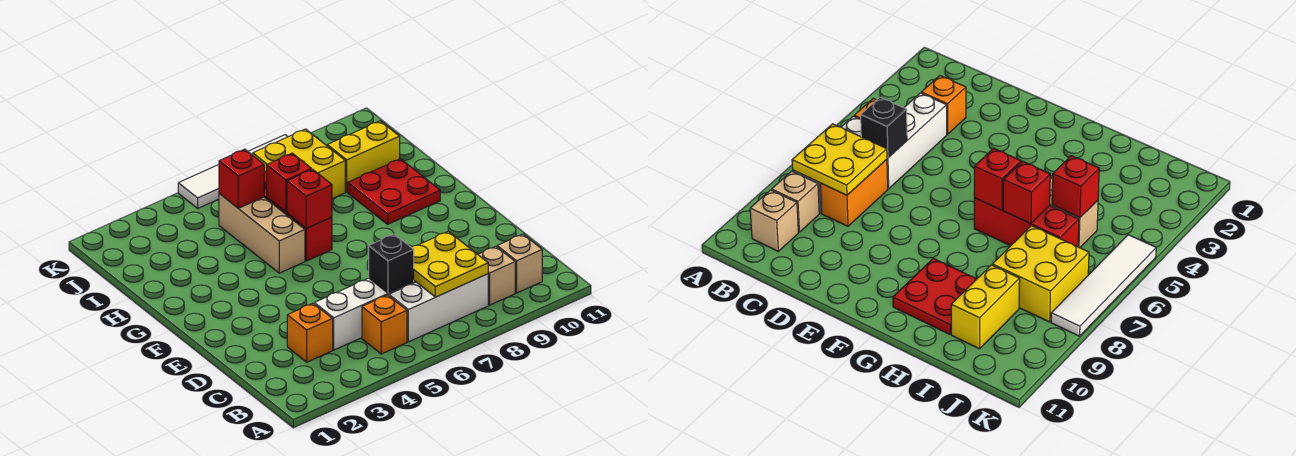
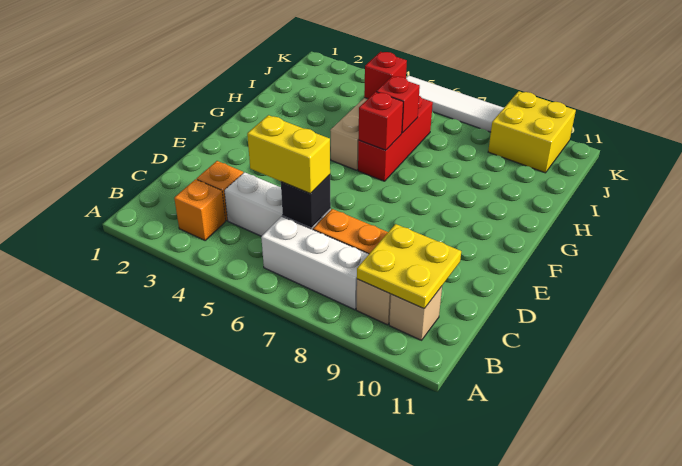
orange 1x1 brick [362,295,407,354] -> orange 1x1 brick moved to [174,179,225,241]
yellow 2x2 plate [411,231,488,297] -> yellow 2x2 plate moved to [357,224,461,309]
red 2x2 plate [348,159,440,224] -> none
yellow 2x2 brick [253,129,345,199] -> yellow 2x2 brick moved to [488,91,576,173]
yellow 1x2 brick [327,121,400,192] -> yellow 1x2 brick moved to [247,115,330,194]

